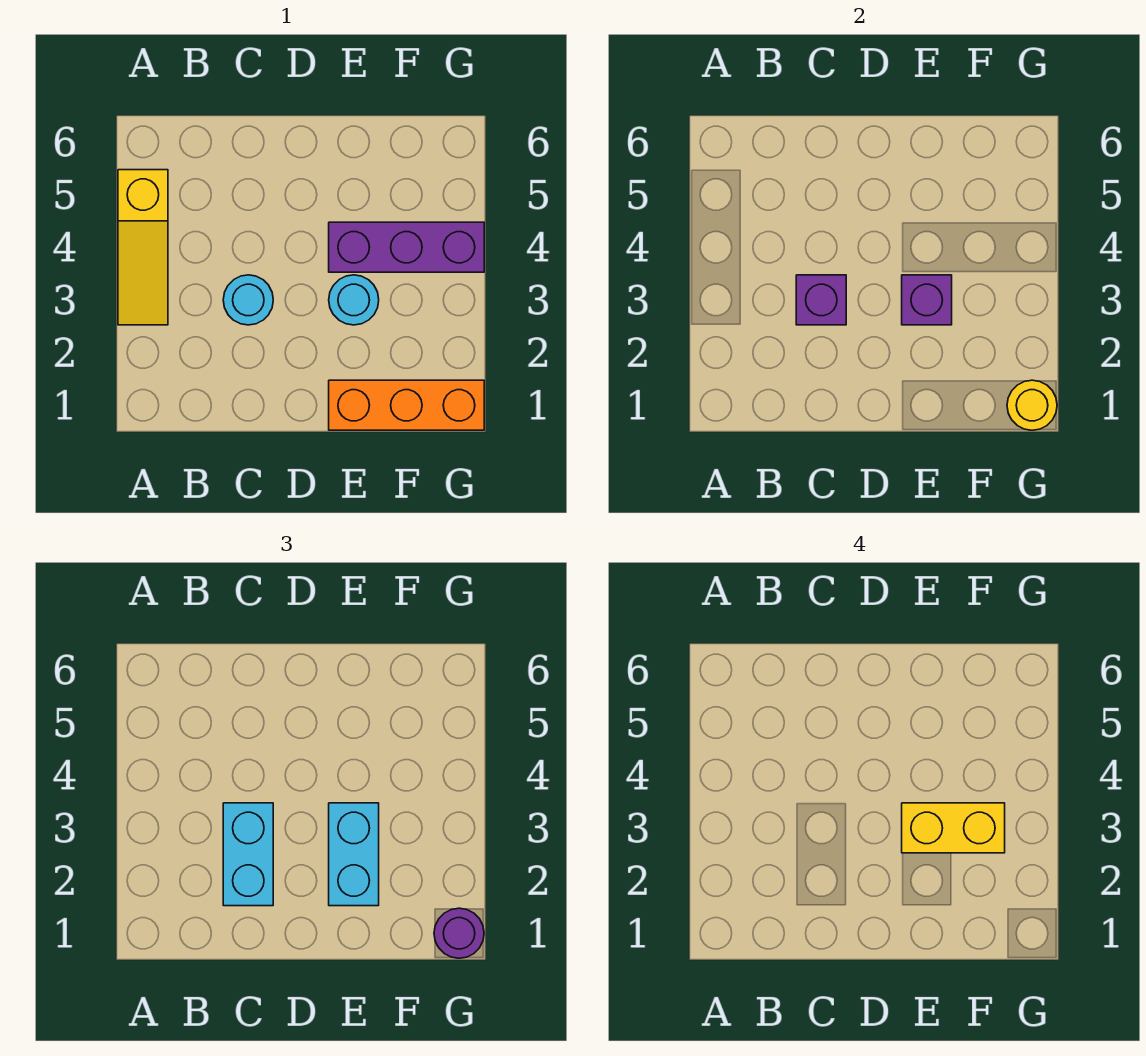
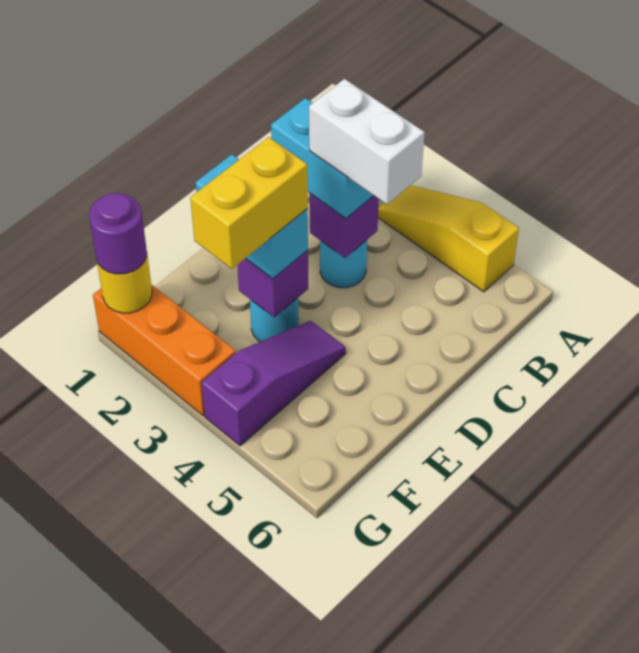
none -> white 1x2 brick [309,79,425,204]
orange 1x3 brick [329,380,484,430] -> orange 1x3 brick turned to [93,285,236,416]
purple 1x3 brick [329,222,484,272] -> purple 1x3 slope [201,321,346,446]

